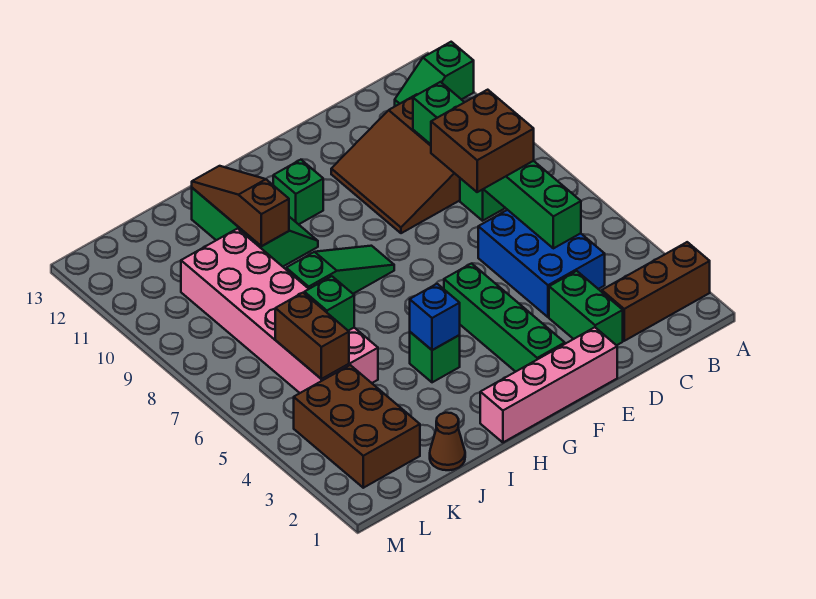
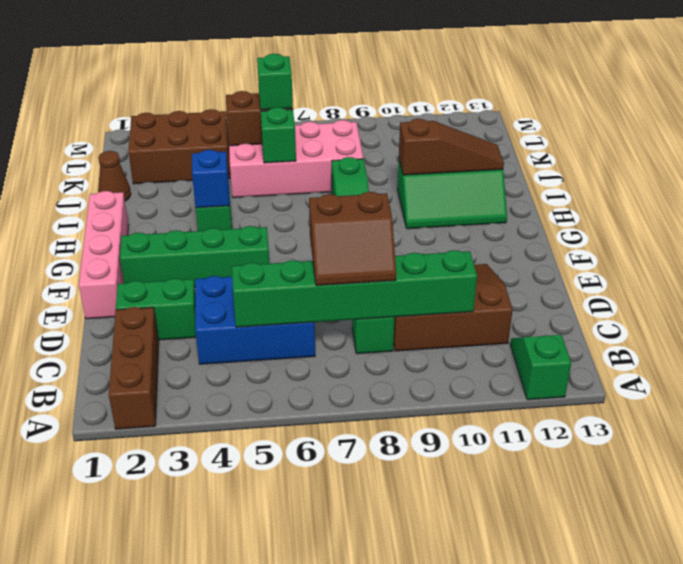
brown 2x2 brick [431,90,534,192] -> brown 2x2 slope [309,192,396,286]
green 1x1 brick [273,160,323,224] -> green 1x1 brick moved to [257,54,293,110]
pink 2x6 brick [181,229,378,393] -> pink 2x4 brick [229,120,363,198]

